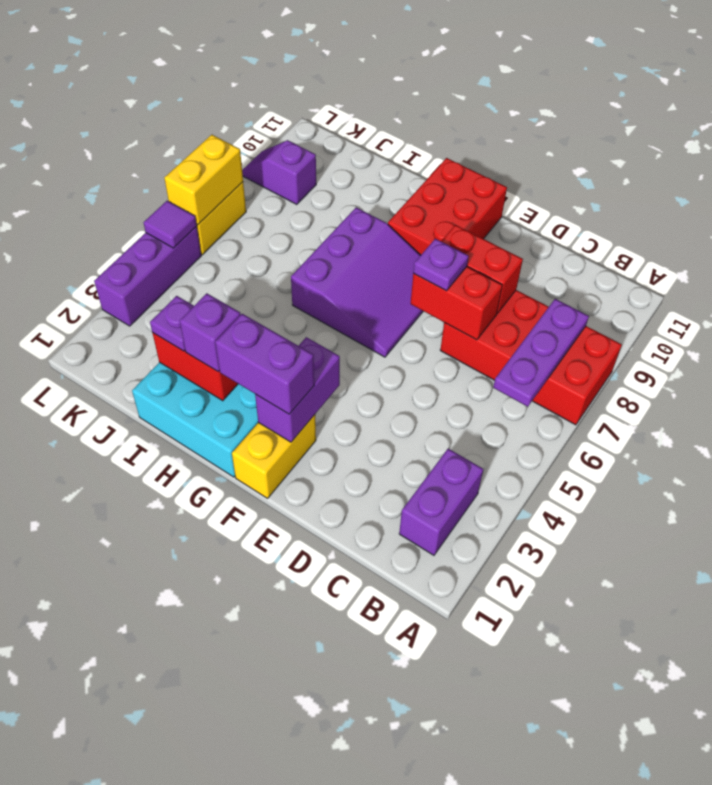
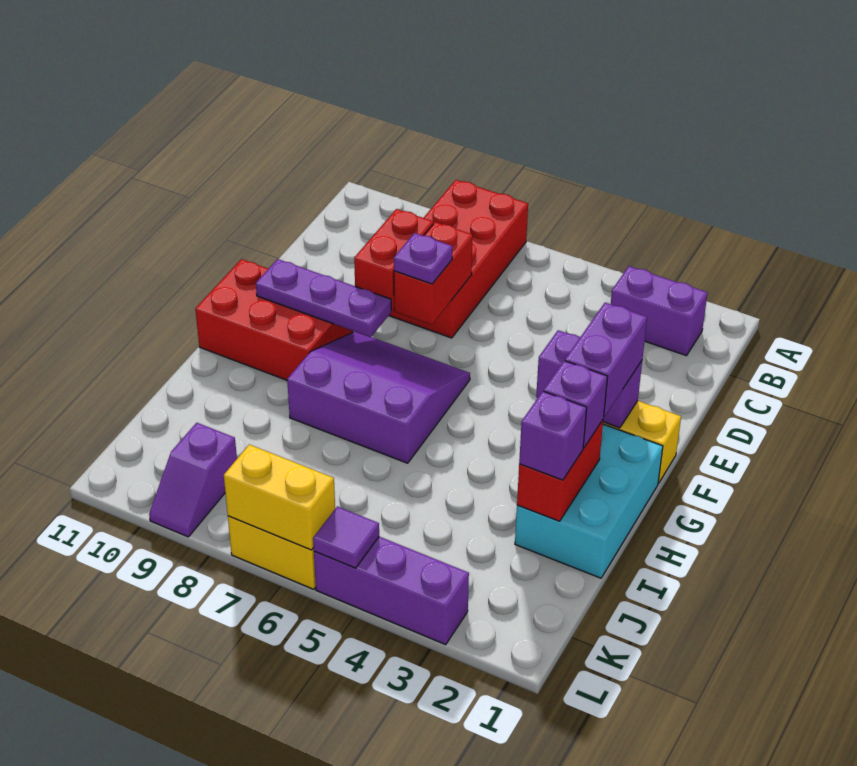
purple 1x3 plate [493,299,589,407] -> purple 1x3 plate moved to [256,259,391,337]
purple 1x1 plate [150,296,194,351] -> purple 1x1 brick [519,391,587,480]

